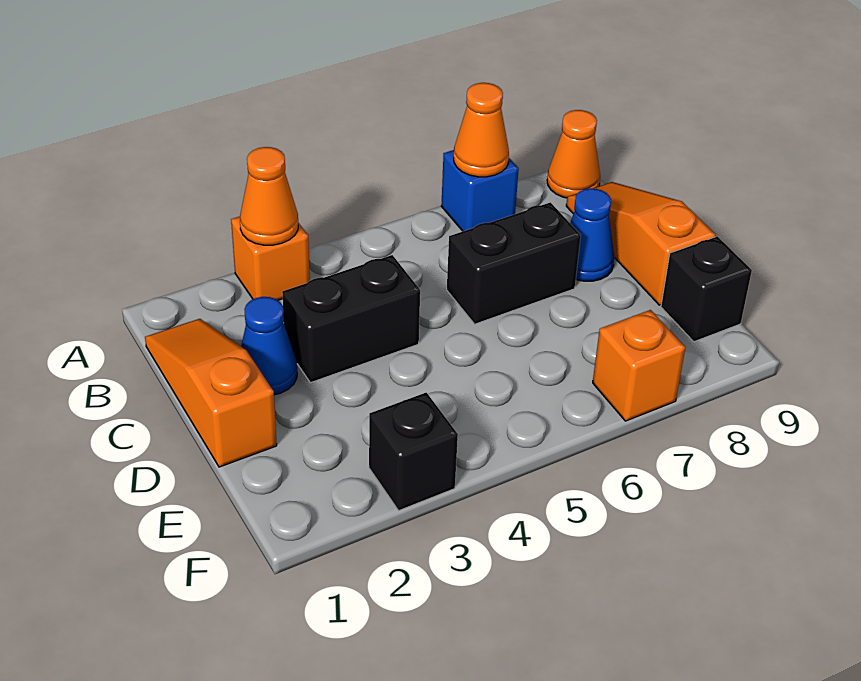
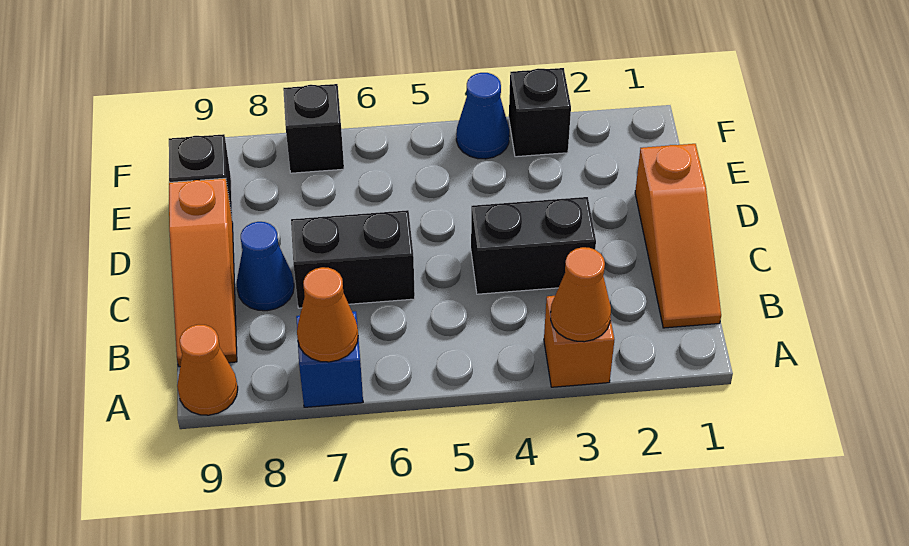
blue 1x1 cone [241,297,297,395] -> blue 1x1 cone moved to [456,73,509,159]
orange 1x1 brick [593,310,685,421] -> black 1x1 brick [283,84,344,173]

